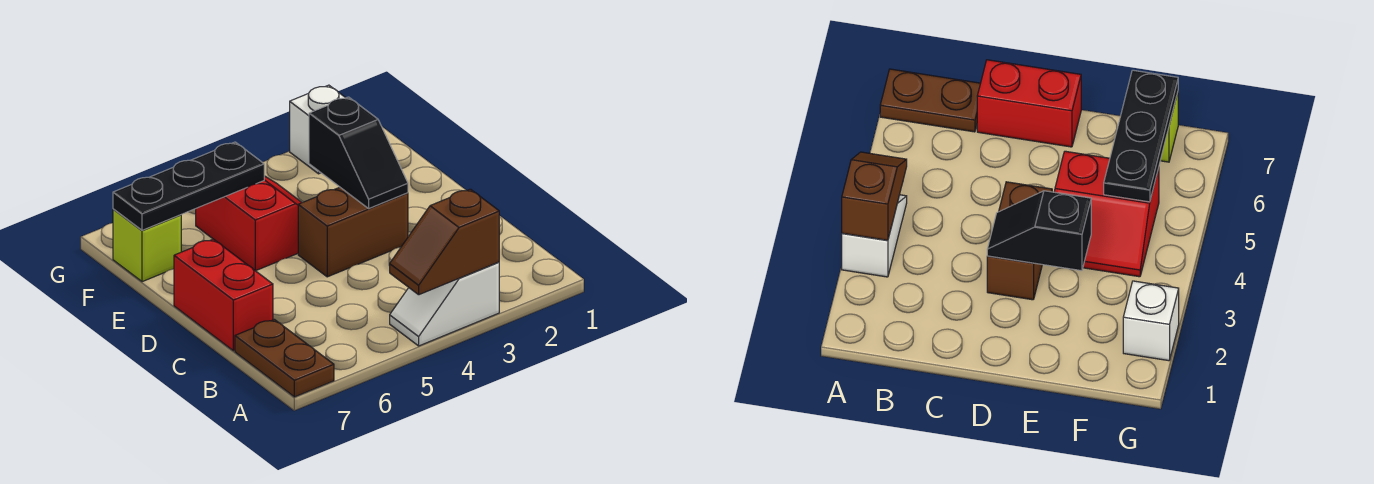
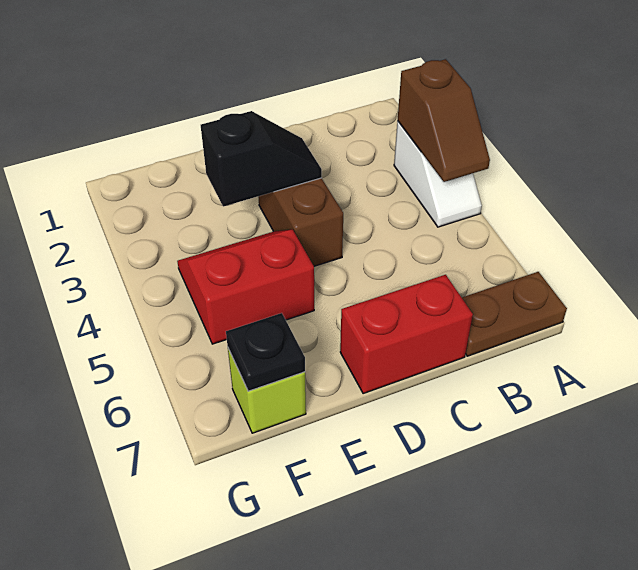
black 1x3 plate [113,142,264,230] -> black 1x1 plate [226,313,305,391]
white 1x1 brick [290,85,345,174] -> none

